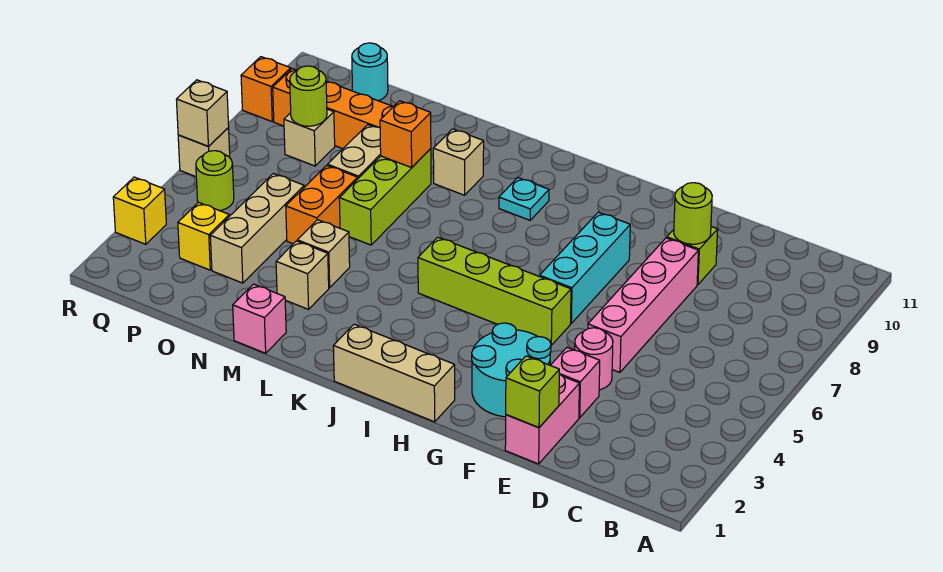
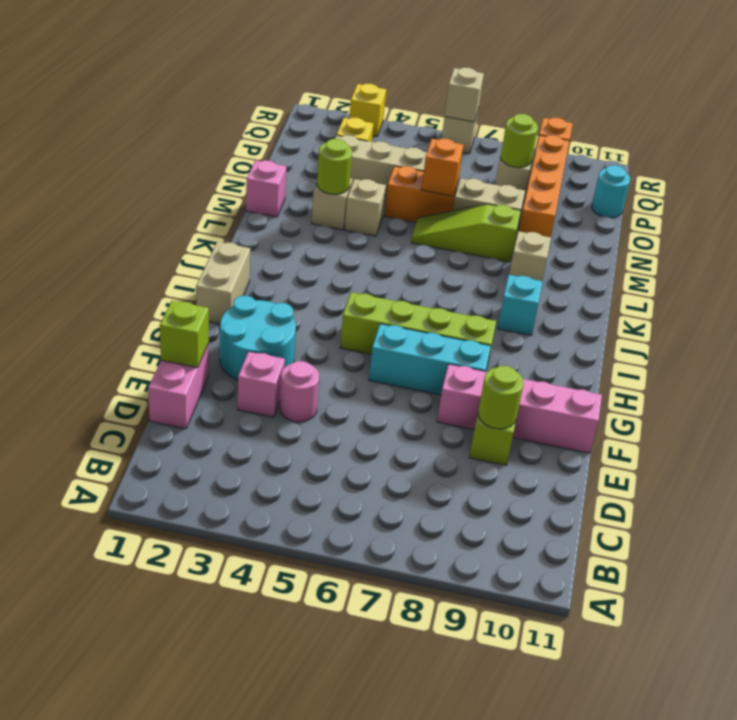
pink 1x2 brick [505,374,579,464] -> pink 1x2 brick turned to [148,344,209,429]
pink 1x4 brick [588,238,698,372] -> pink 1x4 brick moved to [437,364,602,453]
lime 1x4 brick [418,237,571,345] -> lime 1x4 brick turned to [340,292,496,371]
tan 1x3 brick [333,324,455,422] -> tan 1x2 brick [196,242,250,324]
cyan 1x1 plate [499,178,549,220] -> cyan 1x1 brick [498,275,543,335]
lime 1x3 brick [339,149,431,245] -> lime 1x3 slope [411,204,521,262]
orange 1x1 brick [380,101,431,168] -> orange 1x1 brick moved to [422,139,463,196]
lime 1x1 round brick [196,151,234,211] -> lime 1x1 round brick moved to [317,139,352,194]

